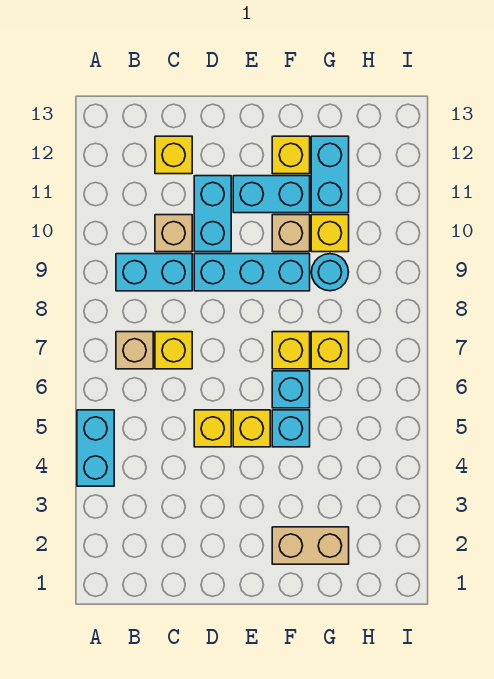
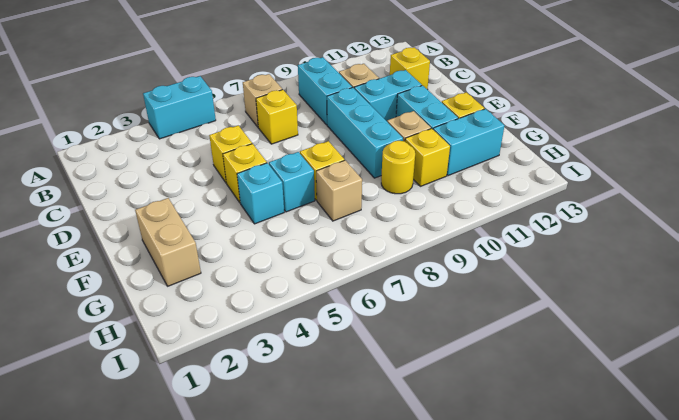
yellow 1x1 brick [311,332,349,369] -> tan 1x1 brick [316,160,362,221]
cyan 1x1 round brick [311,254,349,291] -> yellow 1x1 round brick [381,141,415,194]

